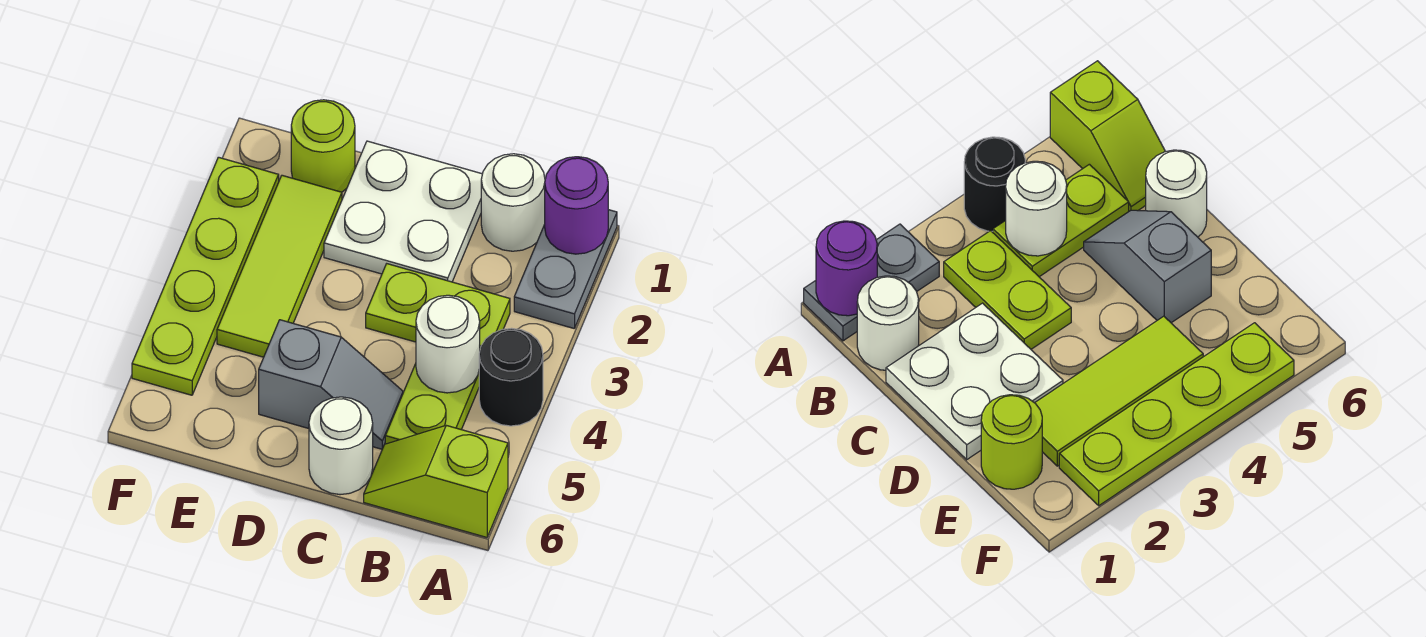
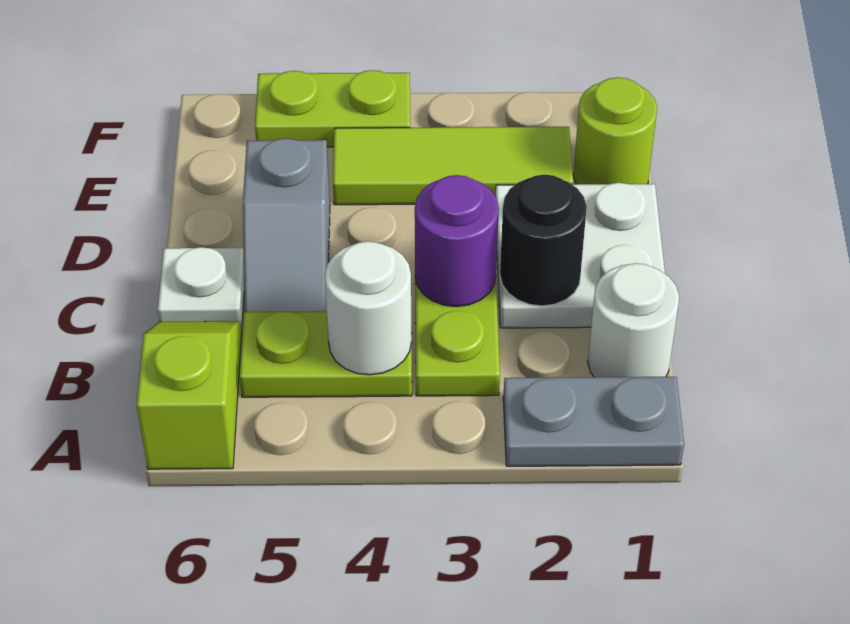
purple 1x1 round brick [545,157,608,254] -> purple 1x1 round brick moved to [415,175,499,307]
black 1x1 round brick [479,328,543,426] -> black 1x1 round brick moved to [500,175,587,306]
white 1x1 round brick [309,397,373,495] -> white 1x1 plate [158,247,244,330]
lime 1x4 plate [132,157,279,395] -> lime 1x2 plate [255,70,410,147]

